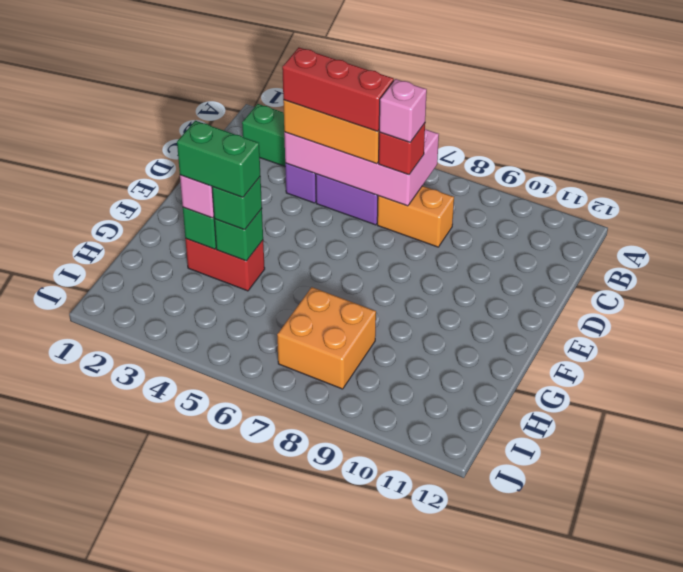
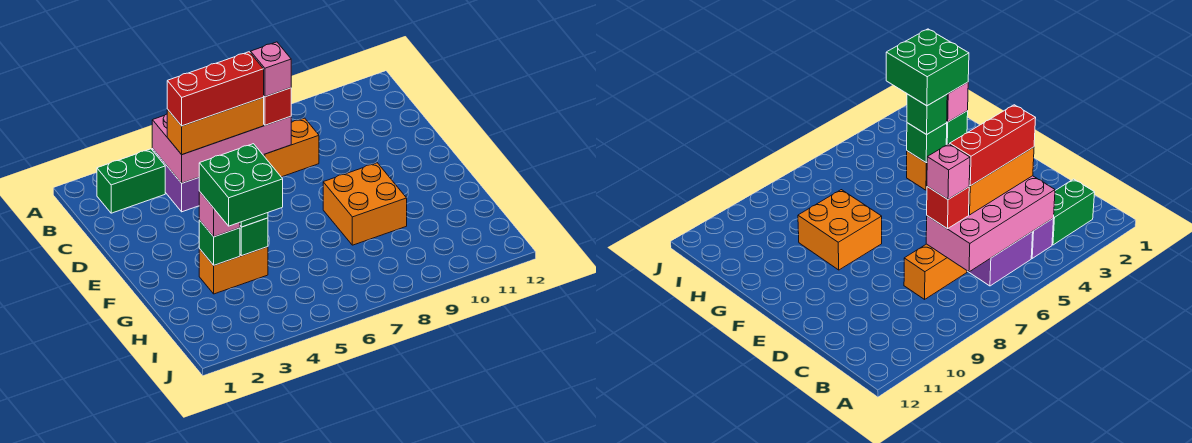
red 1x2 brick [185,239,265,291] -> orange 1x2 brick [199,247,268,294]
green 1x2 brick [177,121,260,197] -> green 2x2 brick [199,144,283,226]
orange 2x2 brick [277,287,376,389] -> orange 2x2 brick moved to [323,163,407,245]

